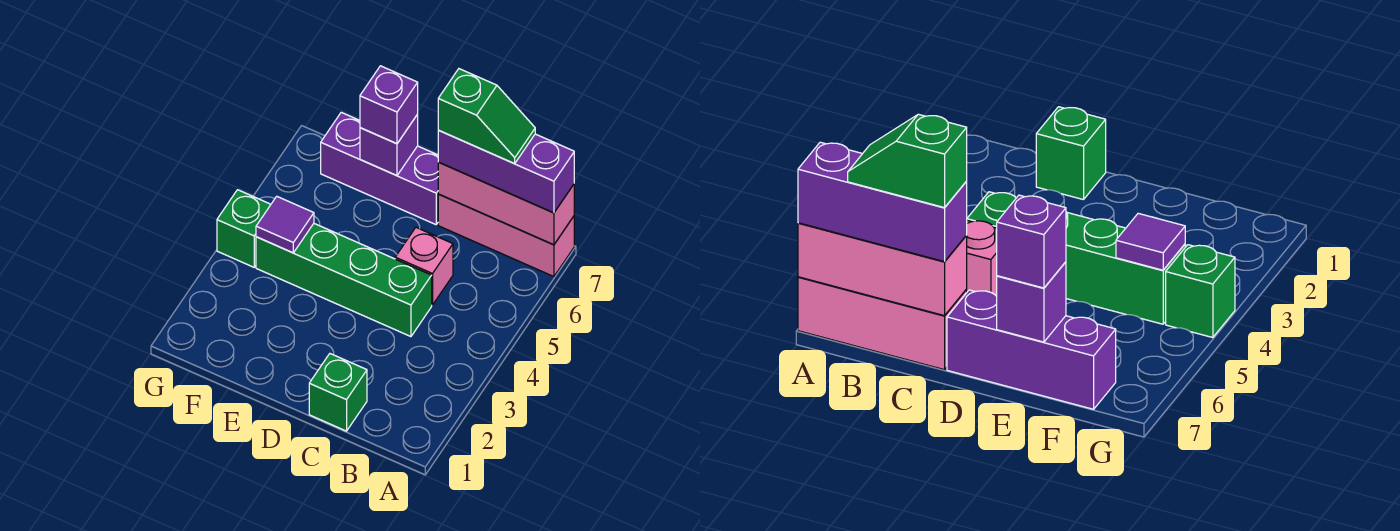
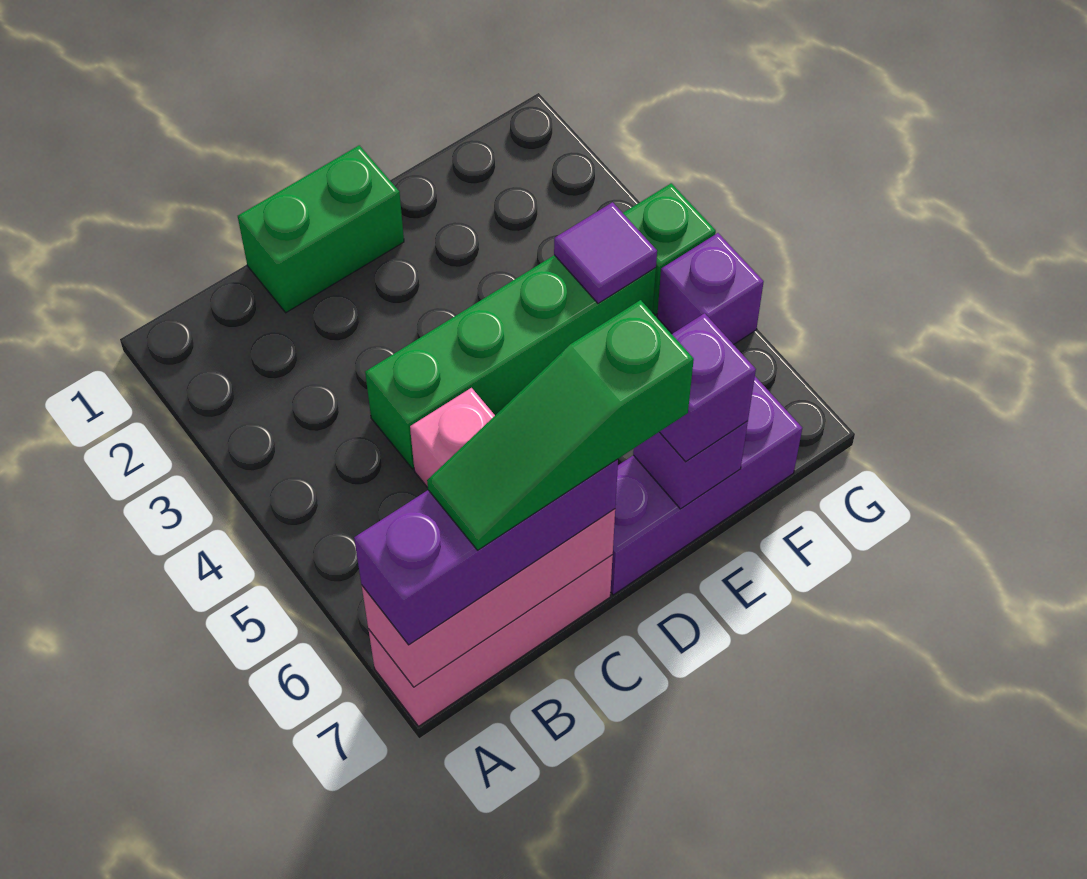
green 1x2 slope [438,69,535,164] -> green 1x3 slope [427,300,694,550]
green 1x1 brick [309,354,367,431] -> green 1x2 brick [238,145,404,313]
none -> purple 1x1 brick [657,233,764,345]

